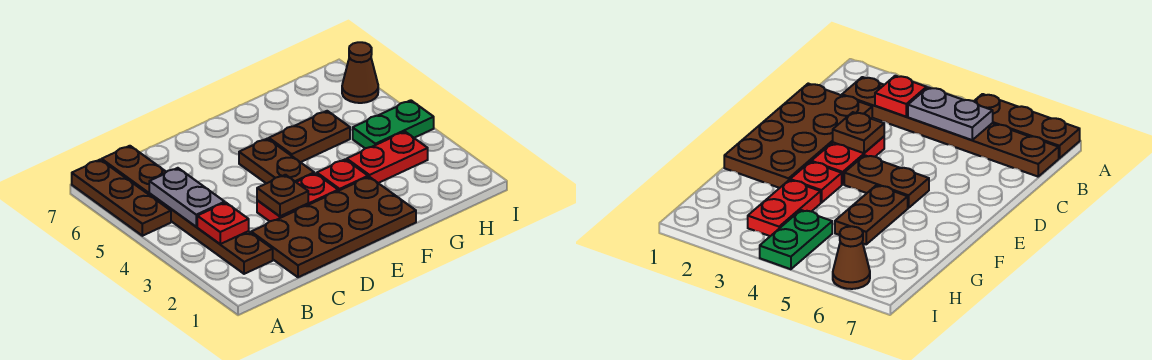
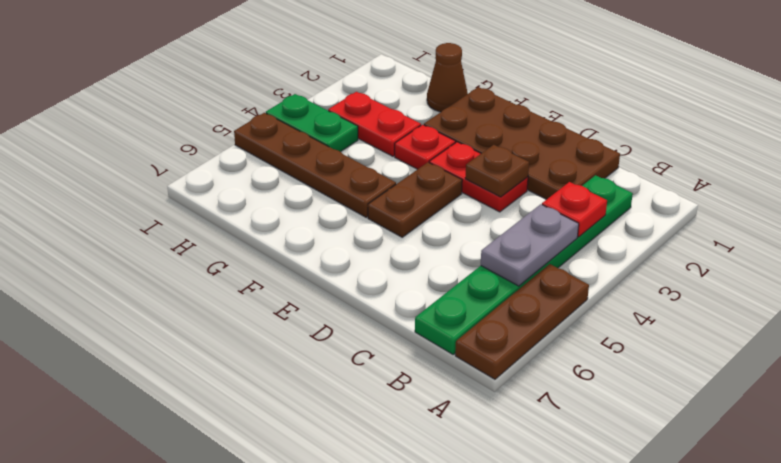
brown 1x6 plate [102,146,273,274] -> green 1x6 plate [415,175,633,355]
brown 1x2 plate [269,111,350,162] -> brown 1x4 plate [234,113,396,217]
brown 1x1 cone [342,42,378,103] -> brown 1x1 cone moved to [427,43,468,112]

